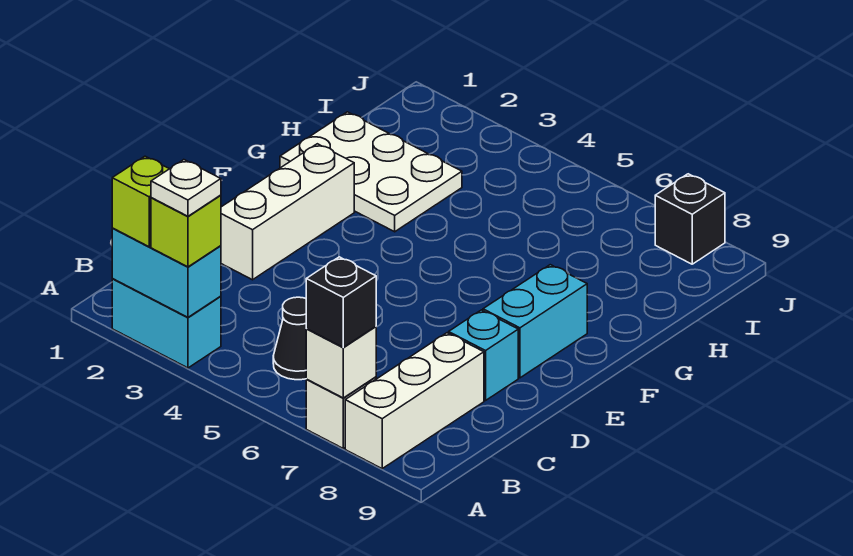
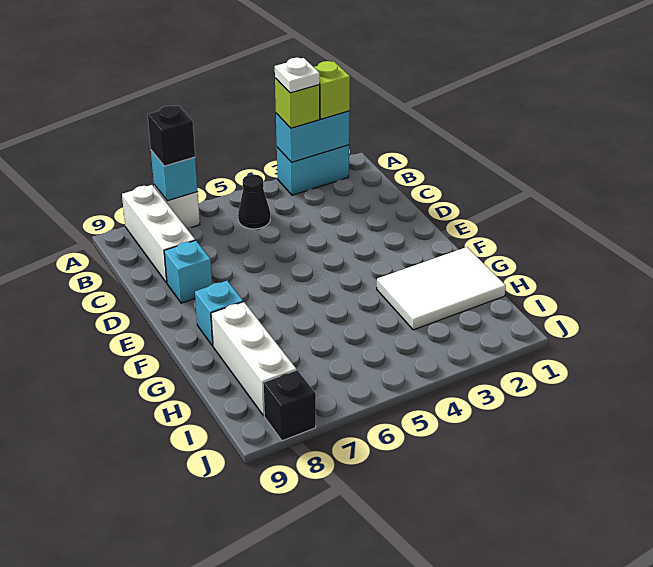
white 1x1 brick [306,326,376,398] -> cyan 1x1 brick [151,150,198,201]
white 1x3 brick [221,144,354,280] -> white 1x3 brick moved to [211,302,296,416]
cyan 1x2 brick [483,265,587,378] -> cyan 1x1 brick [195,281,243,346]
white 2x3 plate [280,112,462,232] -> white 2x3 tile [377,247,506,330]

